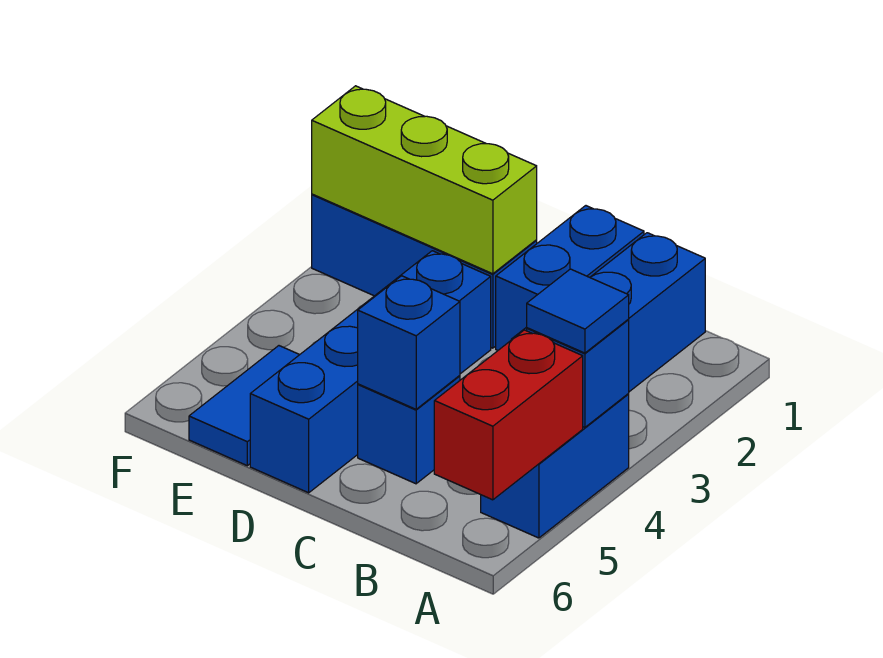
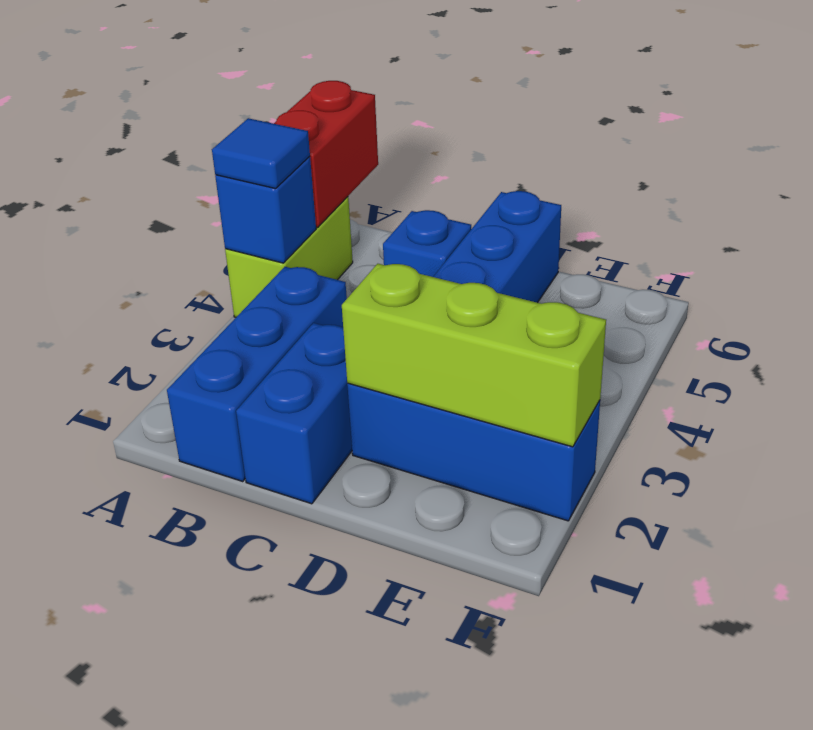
blue 1x2 brick [481,394,629,538] -> lime 1x2 brick [225,197,353,317]
blue 1x1 brick [358,276,460,409] -> none
blue 1x2 tile [189,346,299,466] -> none

